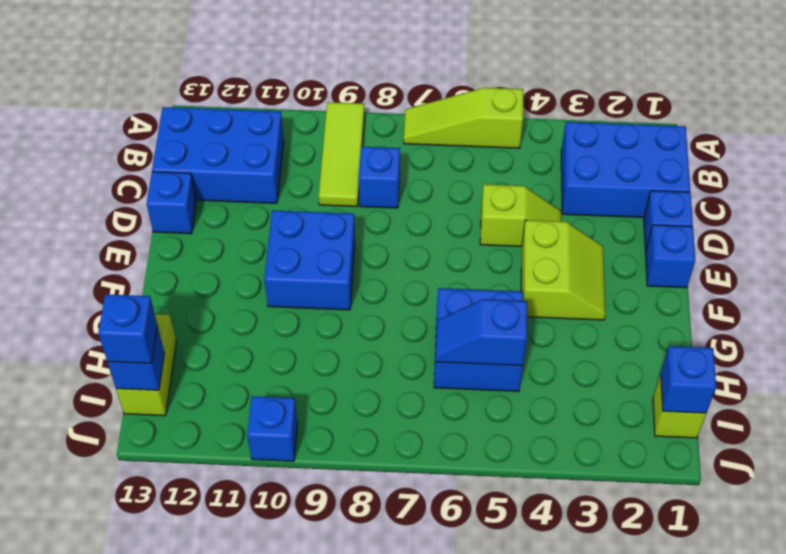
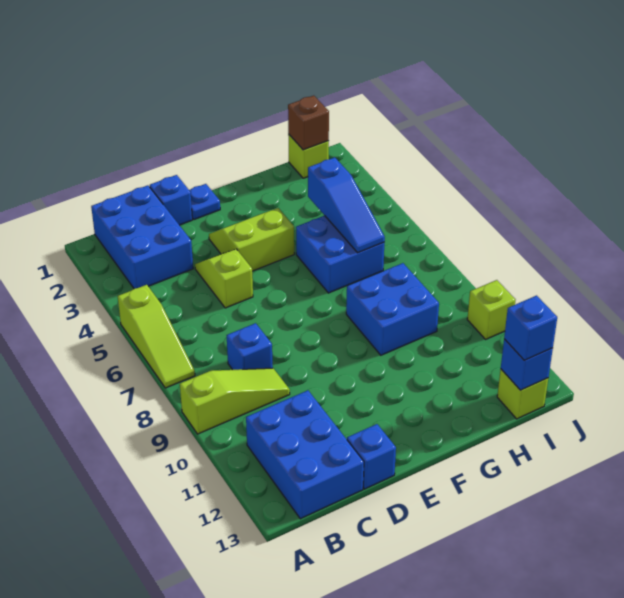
lime 1x3 tile [319,102,365,206] -> lime 1x3 slope [180,368,290,434]
blue 1x1 brick [645,225,695,288] -> blue 1x1 plate [189,184,220,220]
blue 2x2 brick [264,210,355,310] -> blue 2x2 brick moved to [346,263,439,355]
blue 1x2 slope [435,299,527,366] -> blue 1x3 slope [308,157,385,253]
lime 1x2 brick [116,314,176,416] -> lime 1x1 brick [497,369,548,419]
blue 1x1 brick [661,346,716,413] -> brown 1x1 brick [288,96,329,150]
blue 1x1 brick [247,396,298,461] -> lime 1x1 brick [467,280,515,339]

